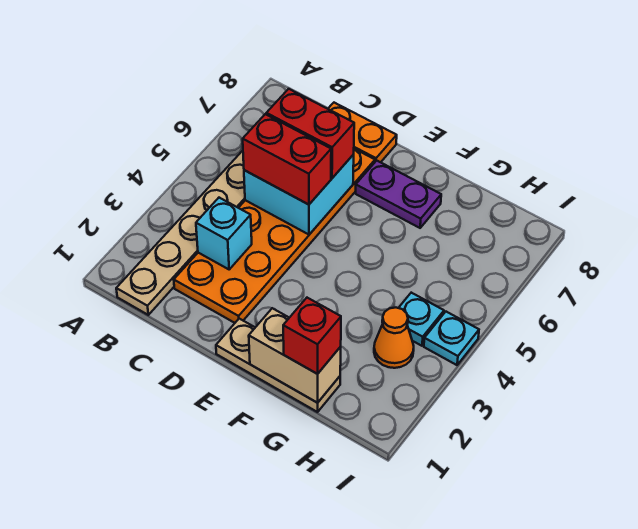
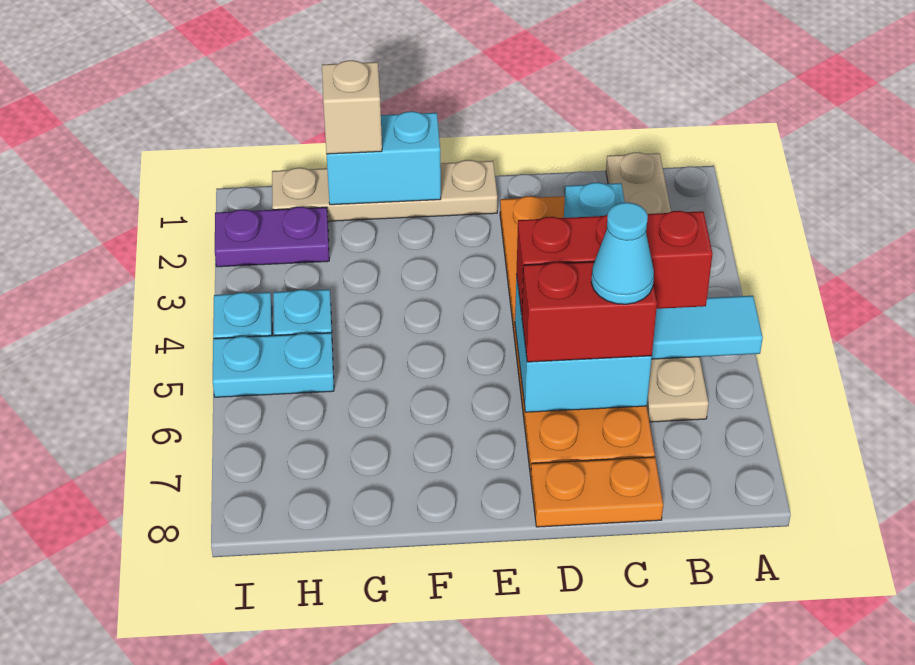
none -> cyan 1x2 tile [652,296,763,359]
red 1x2 brick [243,114,331,205] -> red 1x3 brick [517,211,712,315]
none -> cyan 1x1 cone [591,202,654,304]
tan 1x3 plate [216,319,340,412] -> tan 1x4 plate [272,160,497,221]
purple 1x2 plate [356,161,441,228] -> purple 1x2 plate moved to [215,207,329,267]
tan 1x2 brick [249,308,341,403] -> cyan 1x2 brick [326,111,441,205]
red 1x1 brick [283,298,341,374] -> tan 1x1 brick [322,60,382,154]
orange 1x1 cone [374,308,414,368] -> none
none -> cyan 1x2 plate [213,333,334,397]

